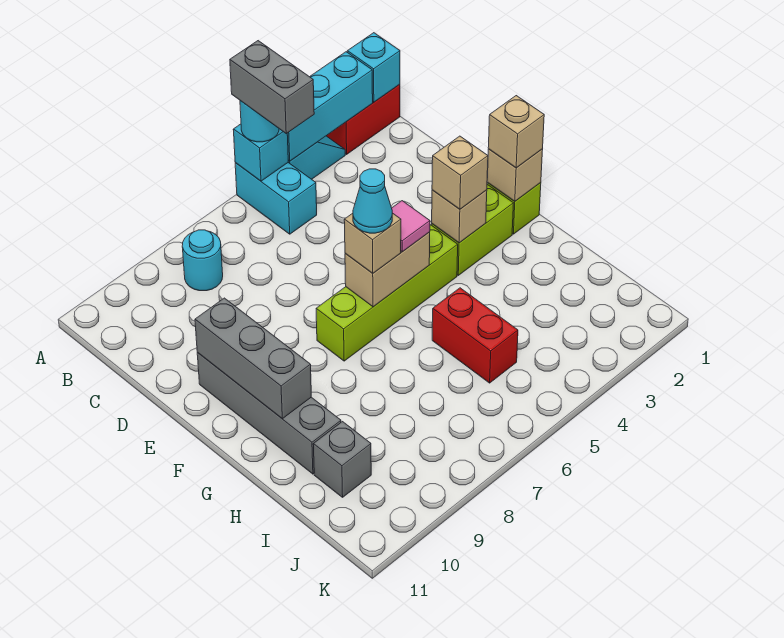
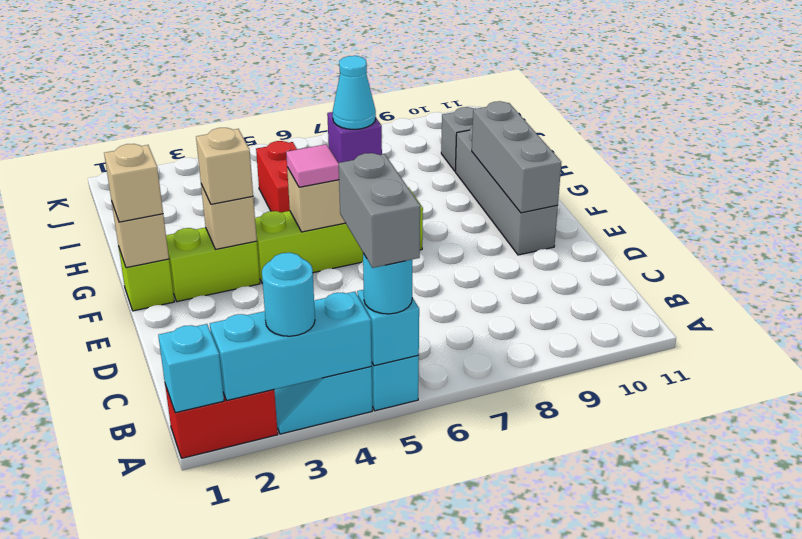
cyan 1x1 round brick [182,230,223,291] -> cyan 1x1 round brick moved to [262,253,315,336]
tan 1x1 brick [344,213,401,273] -> purple 1x1 brick [327,112,382,163]

